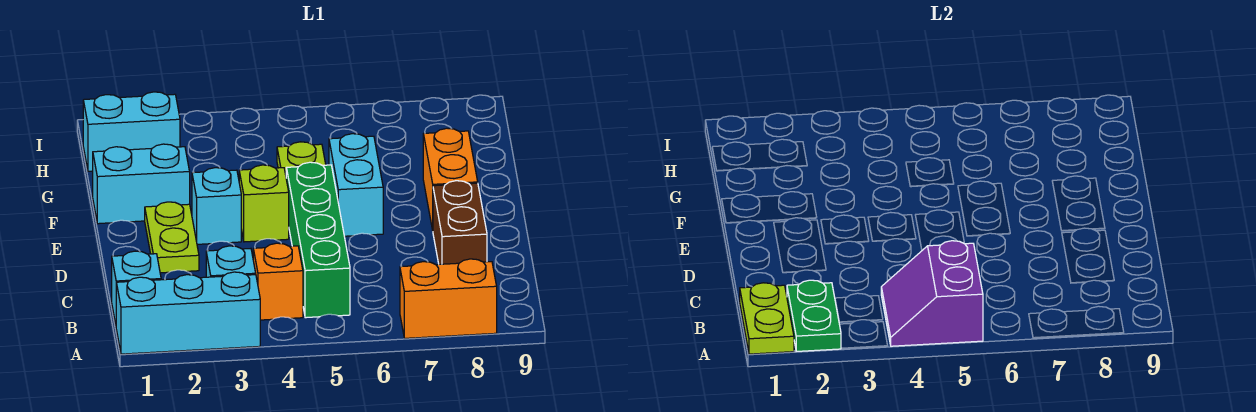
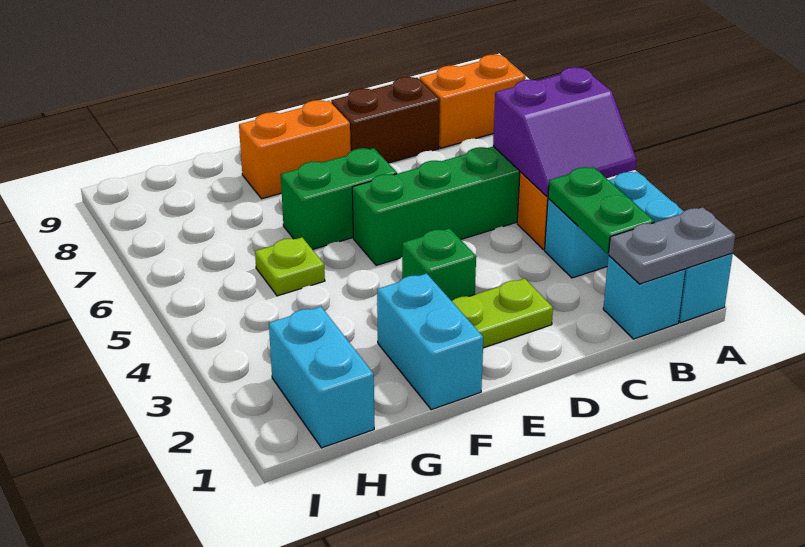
lime 1x2 plate [740,283,794,354] -> grey 1x2 plate [609,207,735,284]
green 1x2 plate [787,280,841,351] -> green 1x2 plate turned to [548,167,654,253]
orange 1x2 brick [400,259,497,338] -> orange 1x2 brick turned to [420,55,525,148]
cyan 1x1 brick [192,168,241,244] -> green 1x1 brick [402,228,476,301]
lime 1x1 brick [239,165,289,242] -> none
cyan 1x2 brick [329,134,383,236] -> green 1x2 brick [281,148,397,250]

